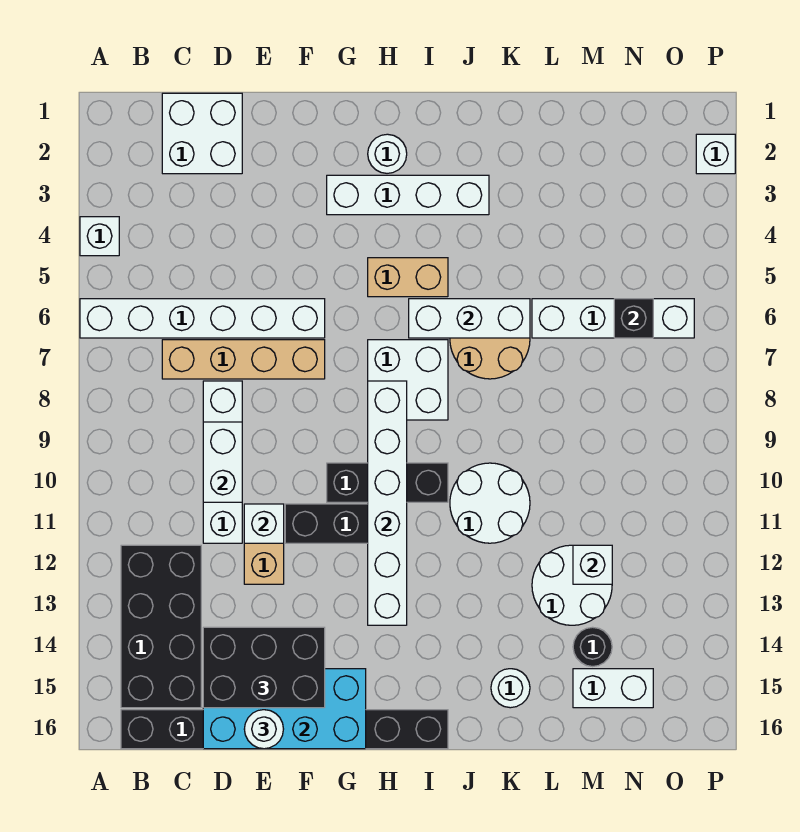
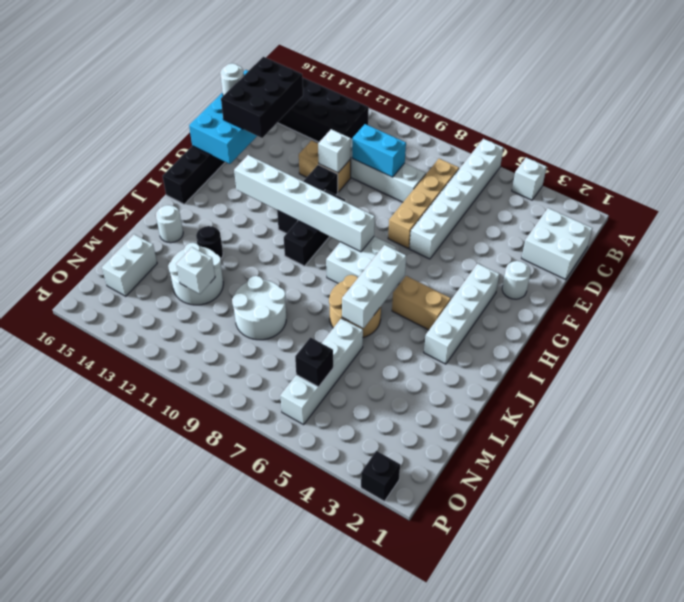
white 1x2 brick [203,422,242,502] -> cyan 1x2 brick [352,124,406,177]
white 1x1 round brick [368,134,407,173] -> white 1x1 round brick moved to [502,261,531,299]
tan 1x2 brick [368,258,448,297] -> tan 1x2 brick turned to [392,276,451,330]
white 2x2 round brick [450,463,530,543] -> white 2x2 round brick moved to [232,276,286,340]
black 1x1 round brick [573,627,612,667] -> black 1x1 round brick moved to [196,226,223,259]
white 1x1 brick [696,134,735,174] -> black 1x1 brick [361,451,400,501]

